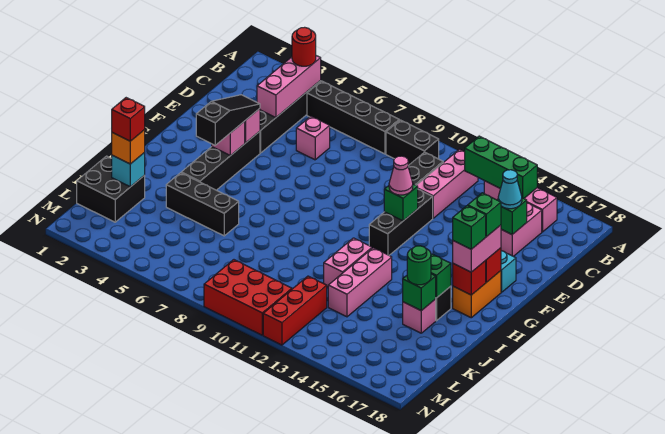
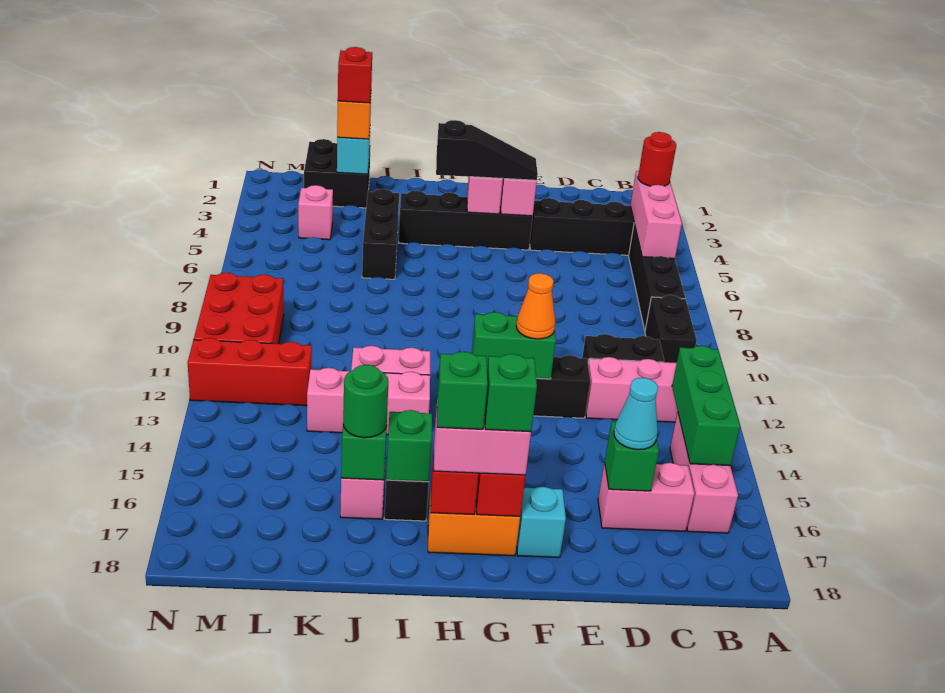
pink 1x3 brick [257,56,321,118] -> pink 1x3 brick turned to [630,171,682,259]
pink 1x1 brick [296,116,330,160] -> pink 1x1 brick moved to [298,185,333,240]
green 1x1 brick [384,184,418,221] -> green 1x2 brick [472,312,556,379]
pink 1x1 cone [389,156,413,195] -> orange 1x1 cone [516,273,555,339]

